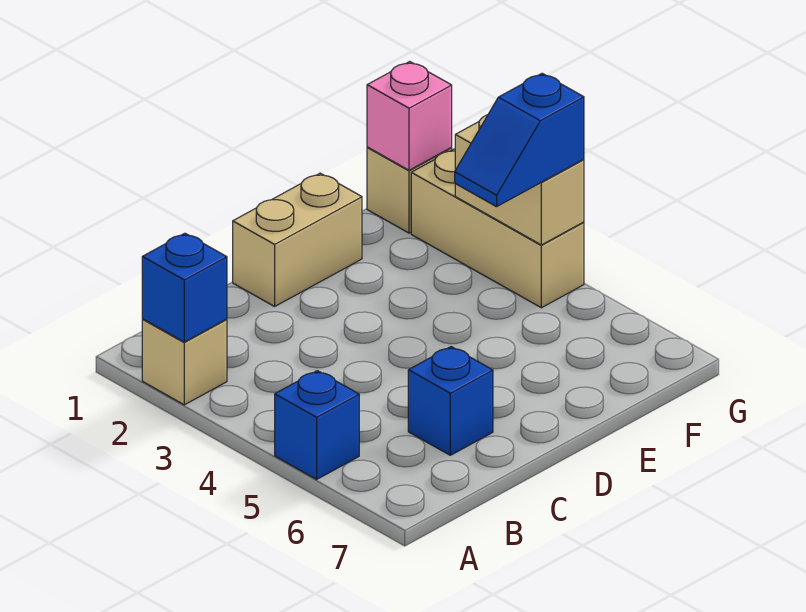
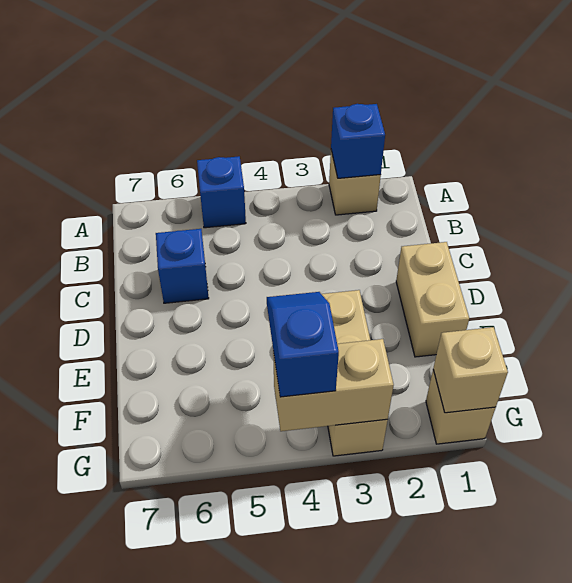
pink 1x1 brick [367,62,452,170] -> tan 1x1 brick [433,327,508,413]
tan 1x3 brick [411,149,584,308] -> tan 1x3 brick turned to [322,290,388,456]

